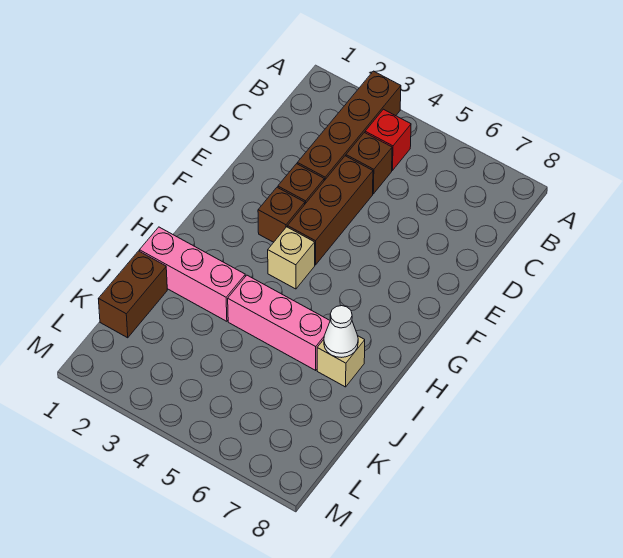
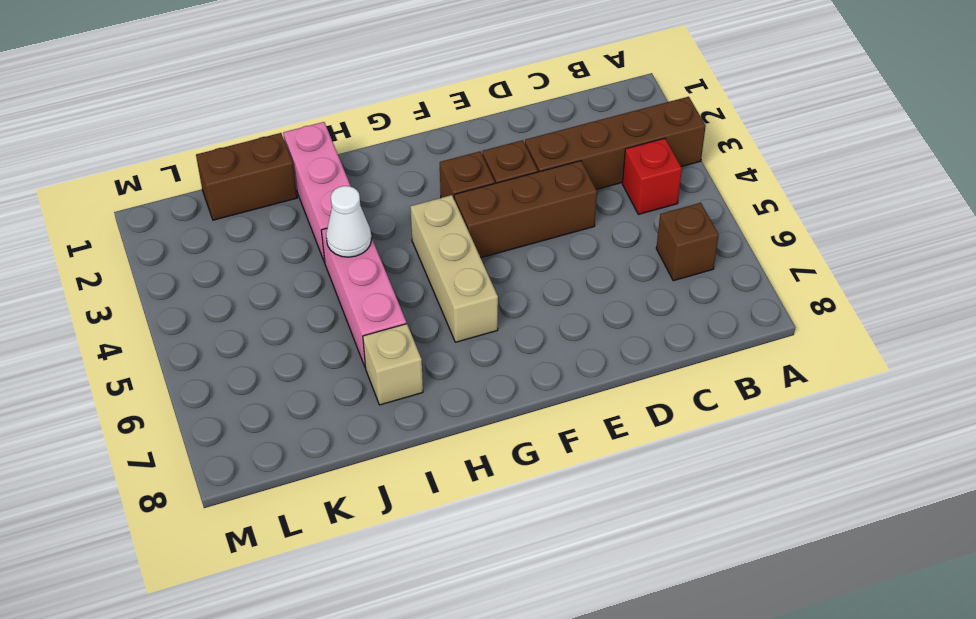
brown 1x1 brick [346,133,392,194] -> brown 1x1 brick moved to [656,203,719,281]
tan 1x1 brick [268,227,315,289] -> tan 1x3 brick [410,195,498,342]
white 1x1 cone [324,306,358,357] -> white 1x1 cone moved to [326,186,372,257]

